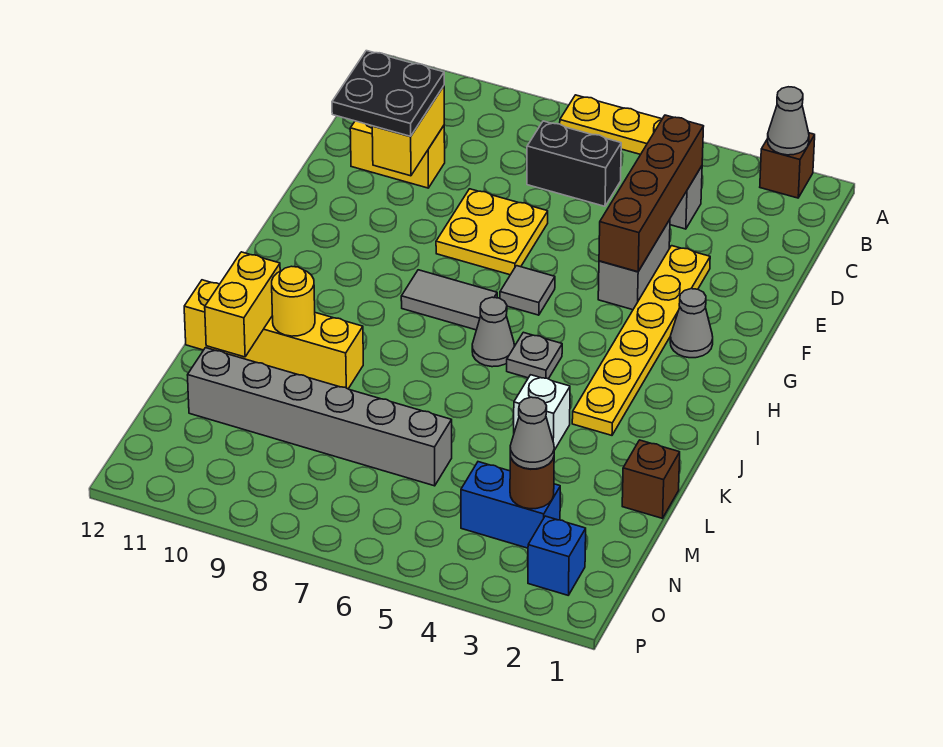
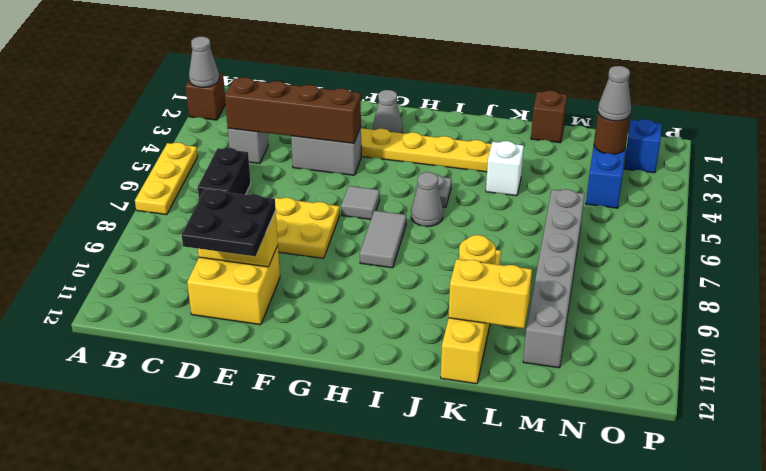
yellow 1x2 brick [350,121,445,188] -> yellow 2x2 brick [187,246,280,325]

